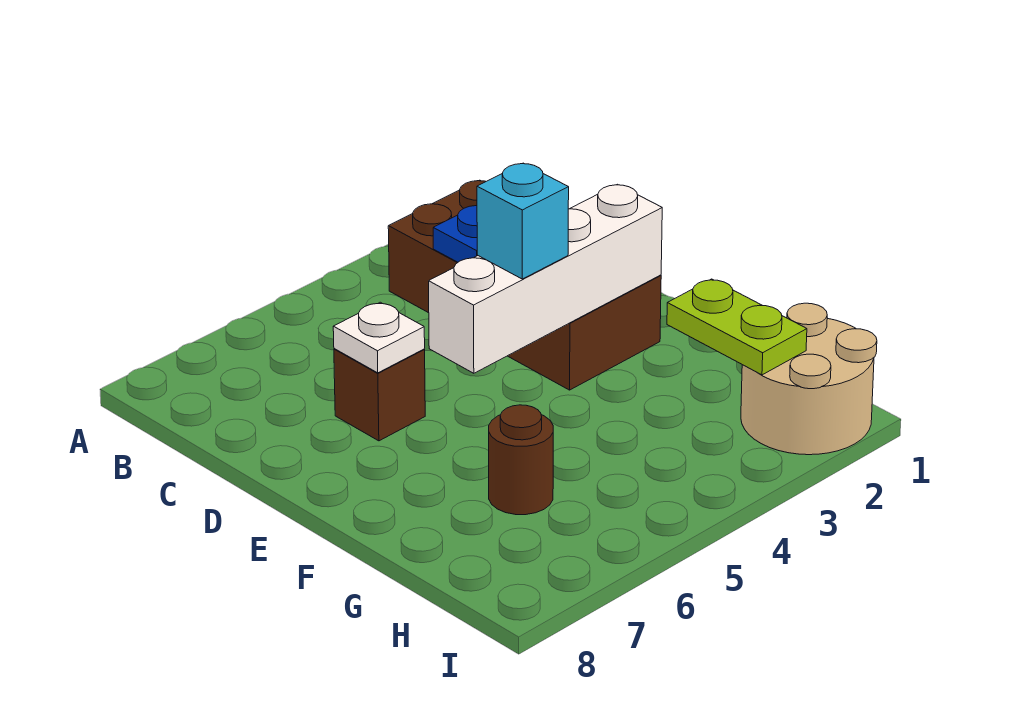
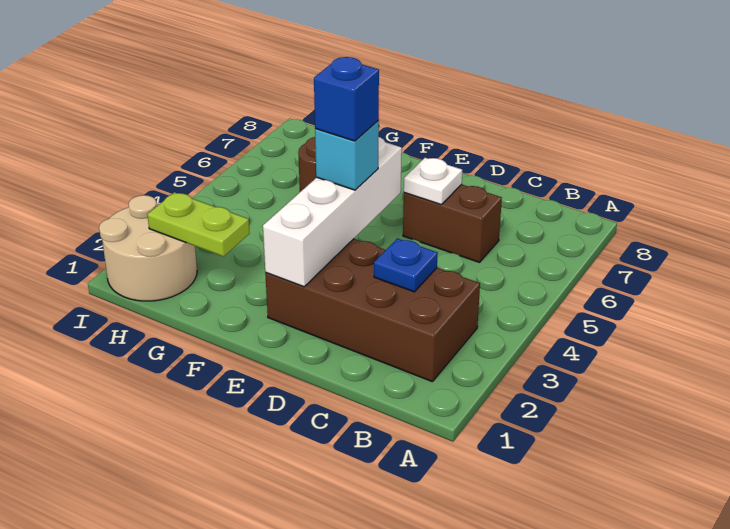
brown 1x1 brick [334,349,425,441] -> brown 1x2 brick [403,184,502,262]
none -> blue 1x1 brick [314,57,379,141]

